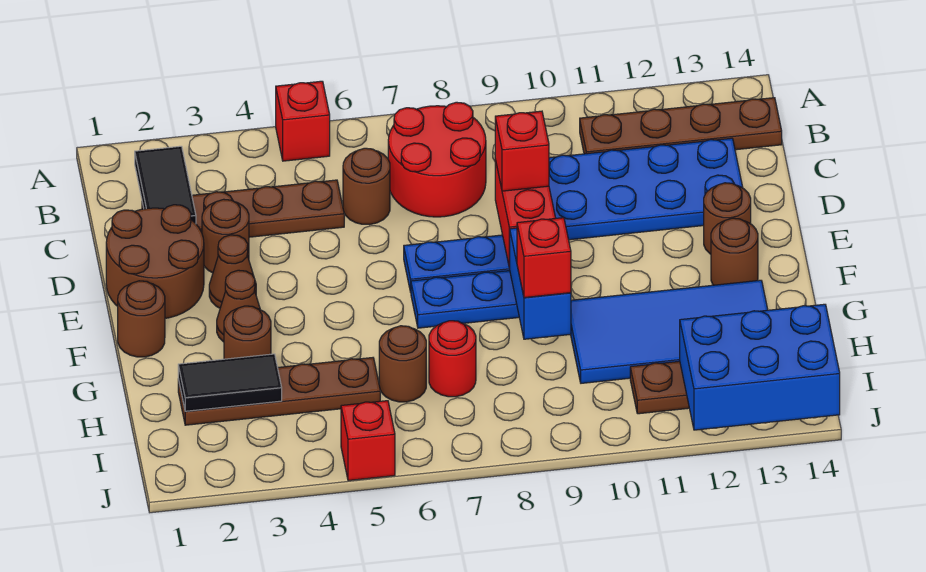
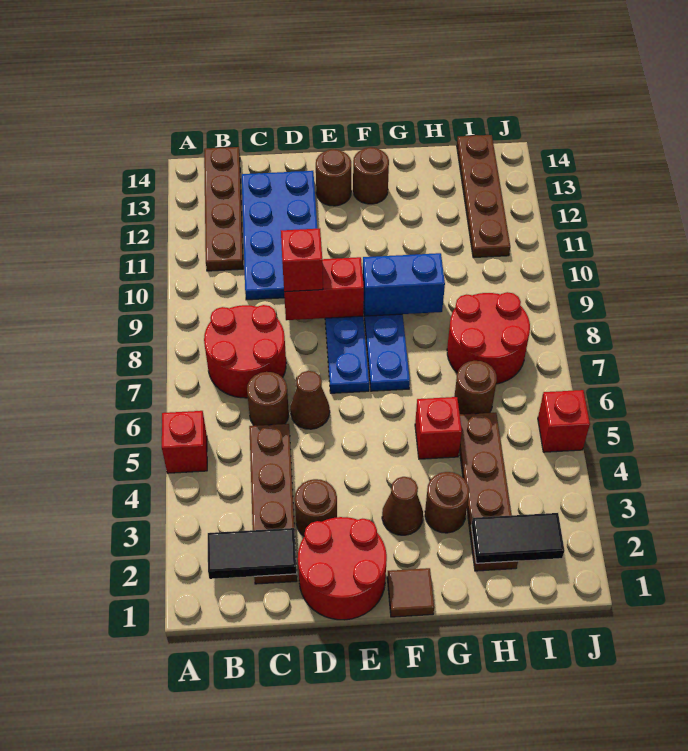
brown 2x2 round brick [106,205,204,318] -> red 2x2 round brick [298,517,387,620]
brown 1x1 cone [209,235,256,308] -> brown 1x1 cone moved to [290,371,330,429]
brown 1x1 round brick [118,281,165,357] -> brown 1x1 tile [387,568,434,617]
red 1x1 brick [517,218,571,298] -> red 1x1 brick moved to [415,397,462,459]
blue 2x4 tile [571,280,768,383] -> none
black 1x2 tile [178,354,282,411] -> black 1x2 tile turned to [471,513,564,563]
red 1x1 round brick [429,321,476,397] -> red 2x2 round brick [447,292,530,384]
blue 2x3 brick [680,304,840,430] -> none

